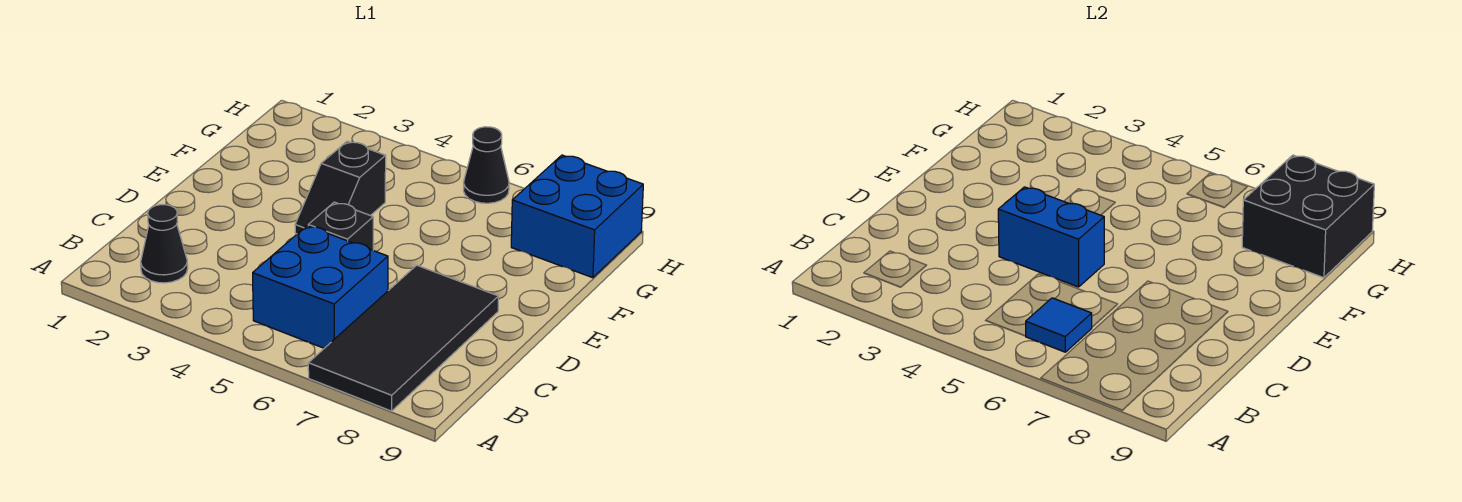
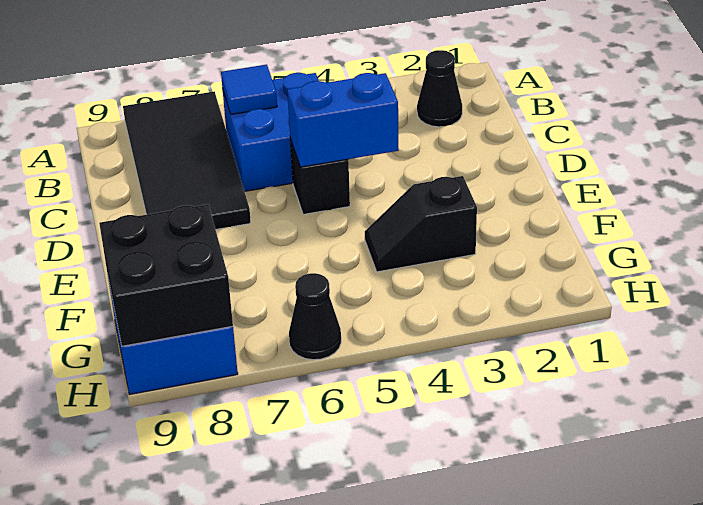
black 1x2 slope [295,141,386,234] -> black 1x2 slope turned to [365,176,477,272]

